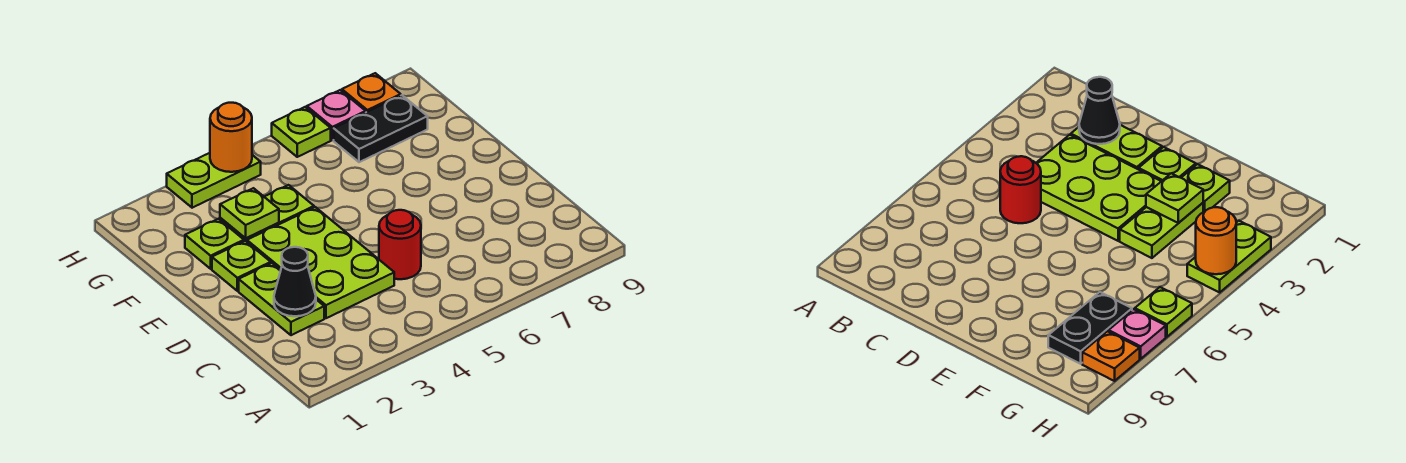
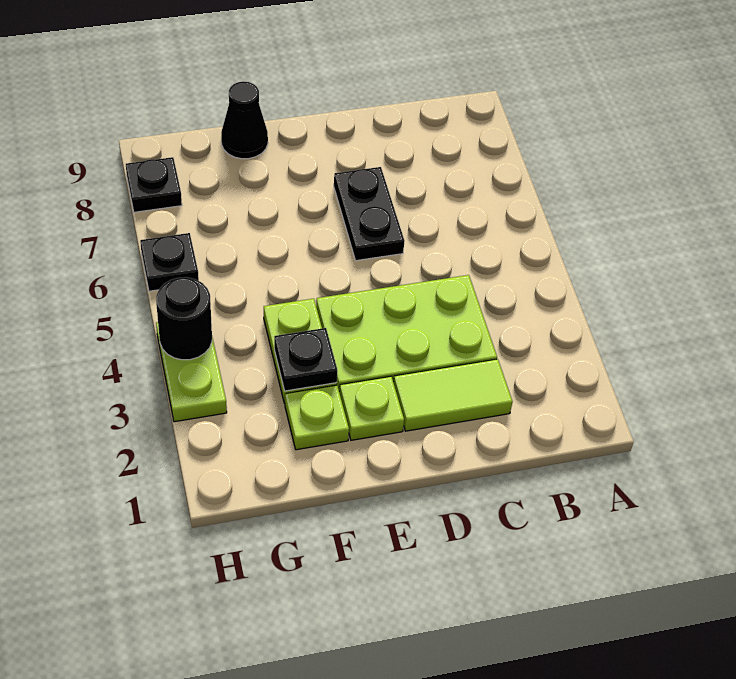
lime 1x2 plate [239,263,324,335] -> lime 1x2 tile [393,359,513,431]
black 1x1 cone [274,247,316,316] -> black 1x1 cone moved to [221,81,268,159]
red 1x1 round brick [379,210,421,279] -> none
lime 1x1 plate [220,188,279,238] -> black 1x1 plate [274,328,338,391]
black 1x2 plate [334,95,428,162] -> black 1x2 plate moved to [334,167,405,261]
orange 1x1 round brick [210,103,252,172] -> black 1x1 round brick [156,277,212,360]
lime 1x1 plate [272,107,331,157] -> black 1x1 plate [140,233,199,291]
pink 1x1 plate [307,90,366,140] -> none
orange 1x1 plate [342,73,401,112] -> black 1x1 plate [126,157,182,212]

